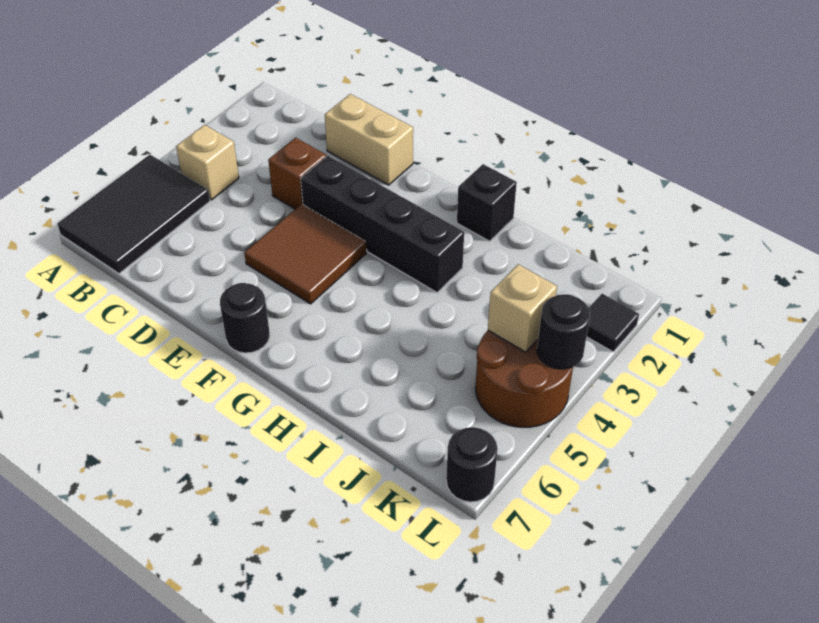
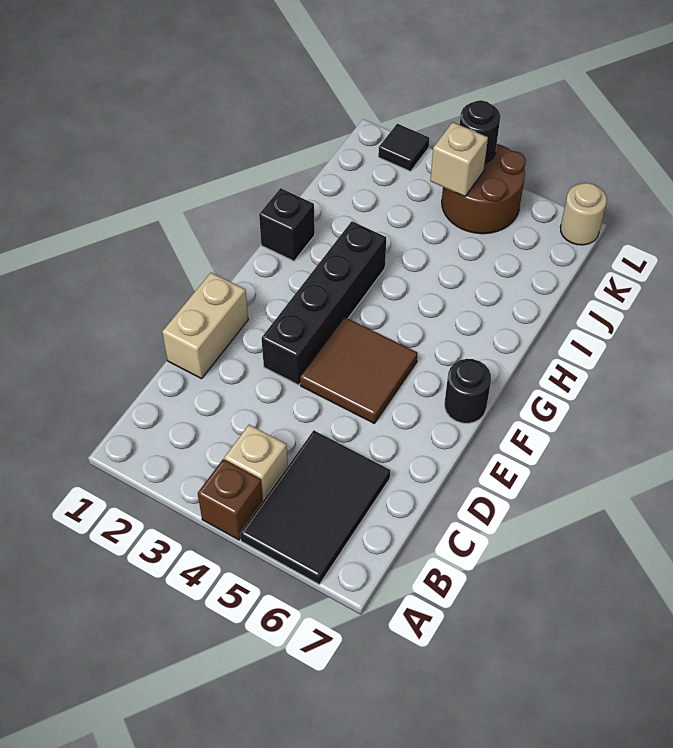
black 2x3 tile [57,155,210,273] -> black 2x3 tile turned to [240,430,390,584]
brown 1x1 brick [268,138,326,209] -> brown 1x1 brick moved to [198,459,263,540]
black 1x1 round brick [446,427,498,502] -> tan 1x1 round brick [560,183,607,245]

